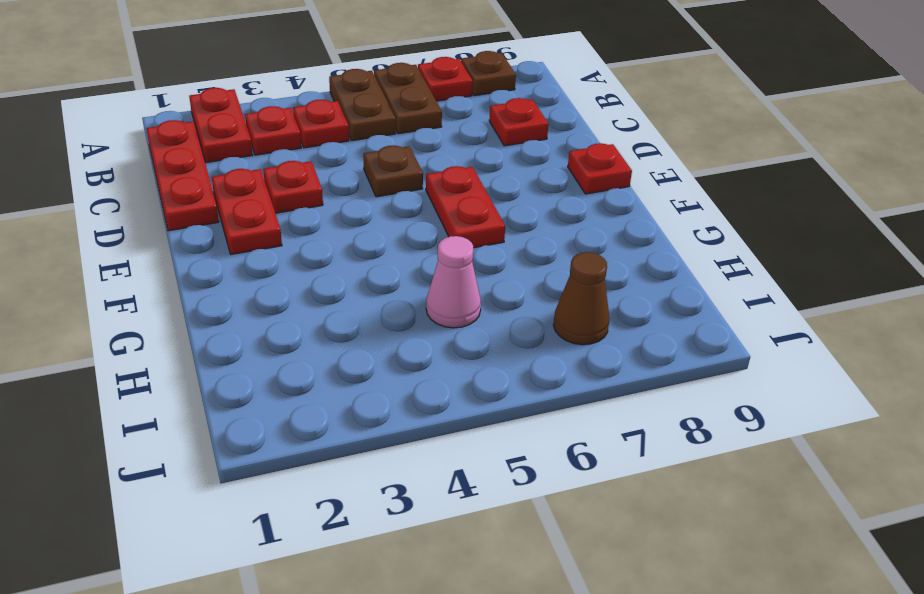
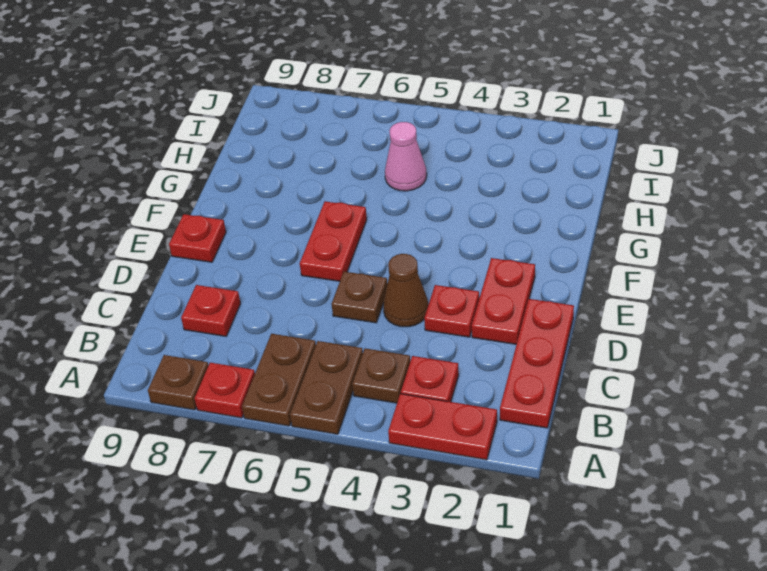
red 1x2 plate [189,88,253,163] -> red 1x2 plate turned to [388,394,497,460]
red 1x1 plate [293,100,349,148] -> brown 1x1 plate [352,348,410,403]
brown 1x1 cone [553,252,610,345] -> brown 1x1 cone moved to [383,254,428,327]

